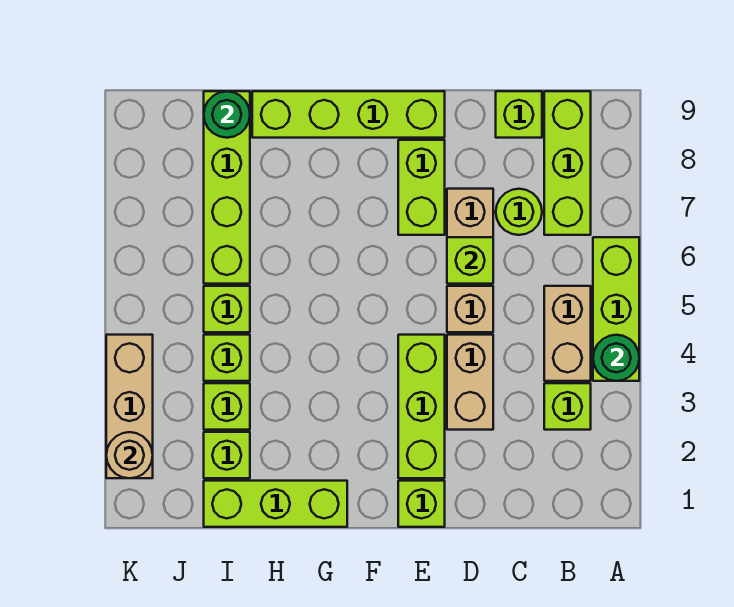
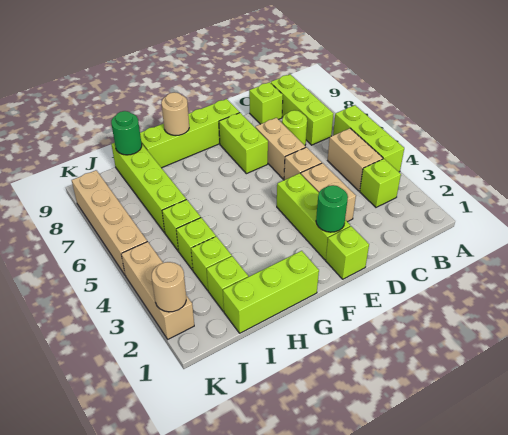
green 1x1 round brick [593,335,639,381] -> green 1x1 round brick moved to [316,185,348,232]
lime 1x1 brick [447,237,493,284] -> none
none -> tan 1x1 round brick [161,92,189,136]
none -> tan 1x4 brick [72,170,147,275]

